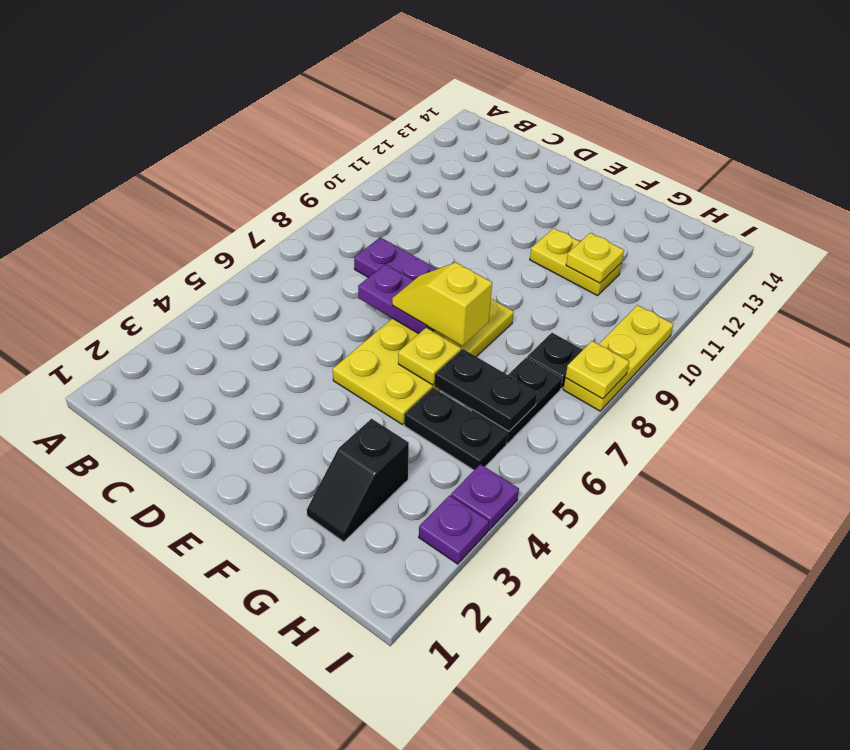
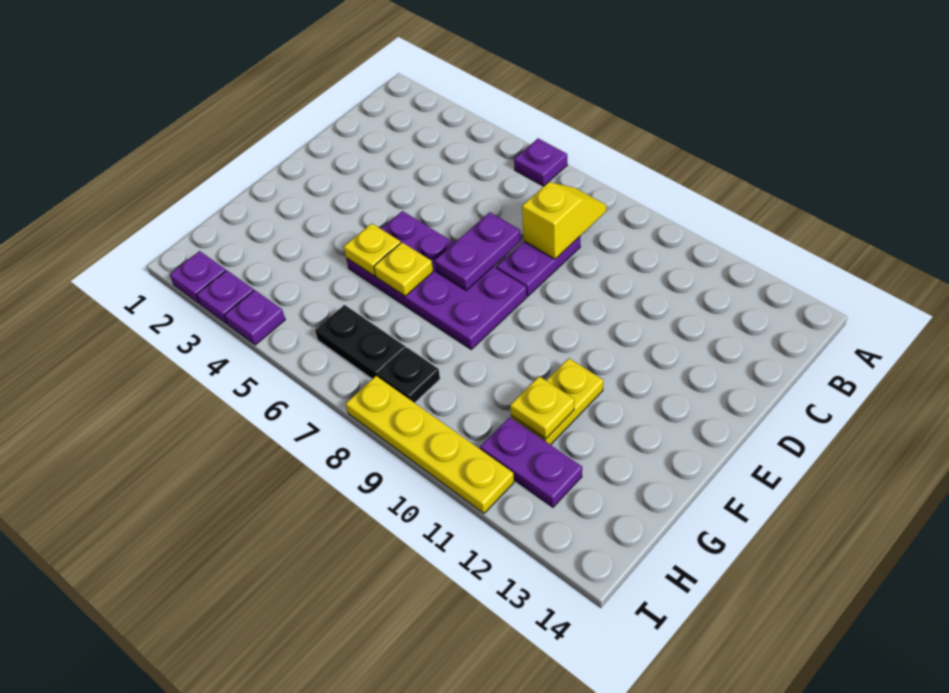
none -> purple 1x1 plate [514,138,567,186]
yellow 2x4 plate [333,299,514,425] -> purple 2x4 plate [346,211,527,349]
yellow 1x2 slope [392,262,492,346] -> yellow 1x2 slope moved to [522,182,606,259]
black 1x2 slope [307,419,409,542] -> none
black 1x2 plate [404,388,508,470] -> none
black 1x2 plate [435,349,537,431] -> none
none -> purple 1x2 plate [480,417,582,507]
none -> purple 1x1 plate [170,251,226,304]
yellow 1x3 plate [563,305,673,411] -> yellow 1x4 plate [346,376,514,513]
yellow 1x1 plate [565,341,629,399] -> yellow 1x1 plate moved to [344,223,401,276]

